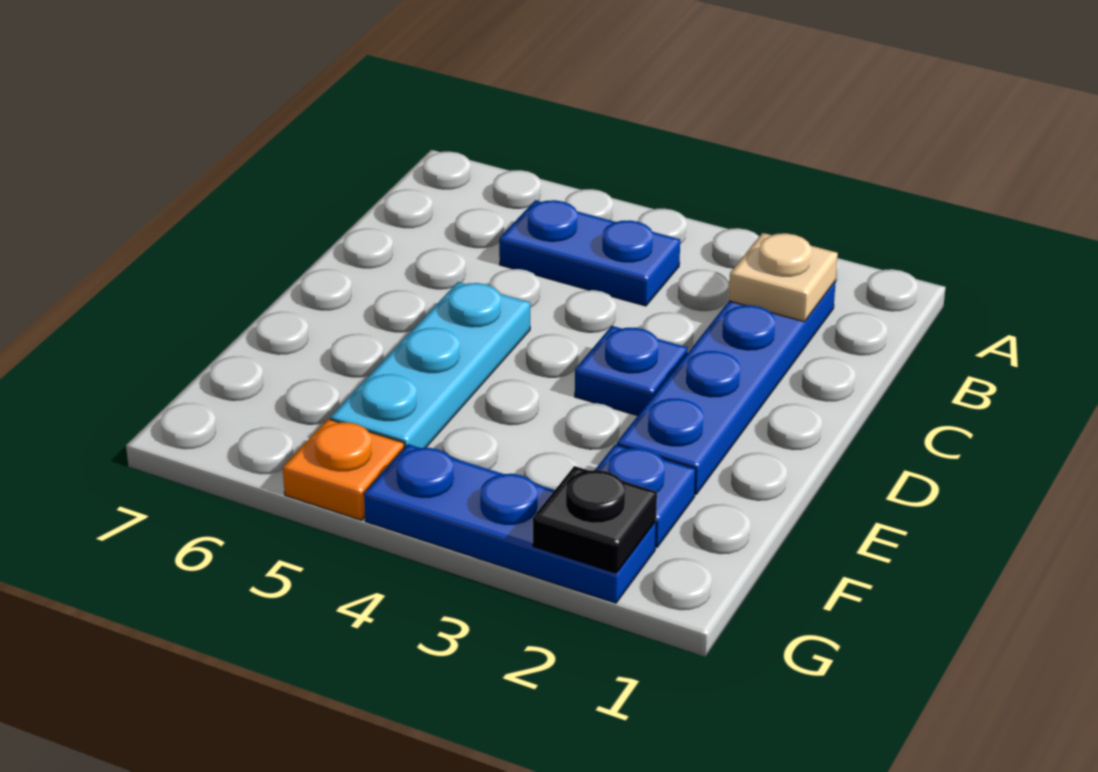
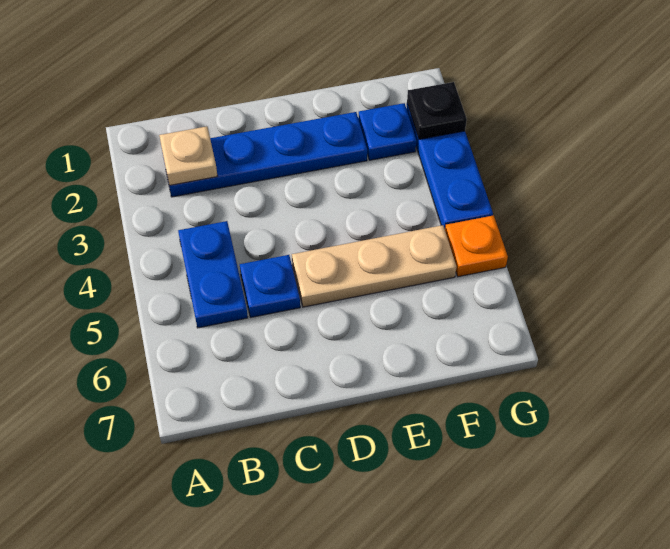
blue 1x1 plate [575,326,687,416] -> blue 1x1 plate moved to [240,255,300,317]
cyan 1x3 plate [330,282,530,448] -> tan 1x3 plate [292,225,456,307]

